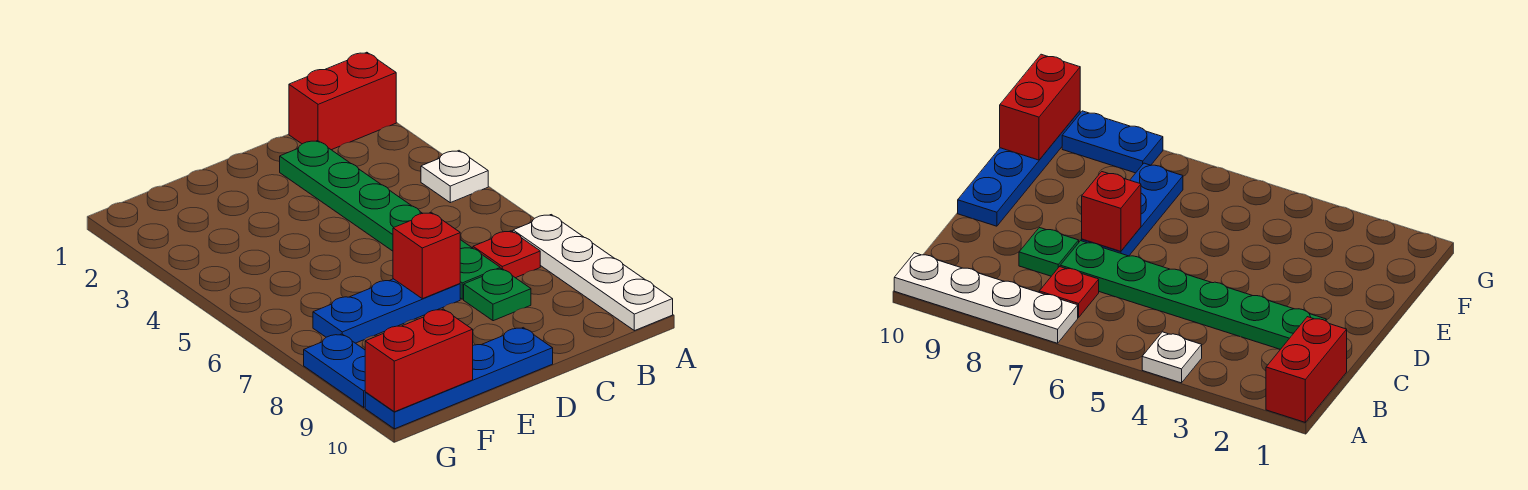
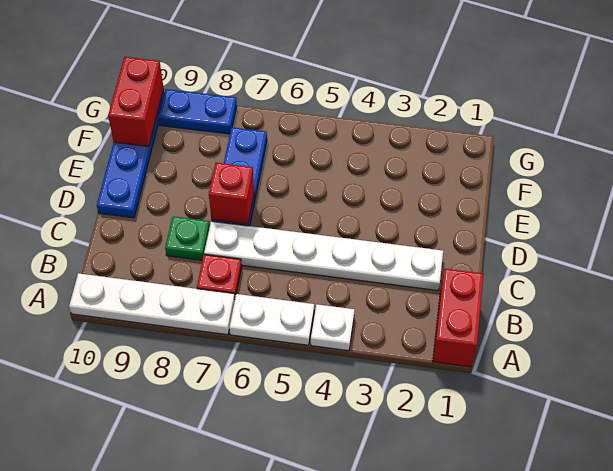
none -> white 1x2 plate [229,294,314,345]
green 1x6 plate [280,141,500,299] -> white 1x6 plate [204,221,443,291]

